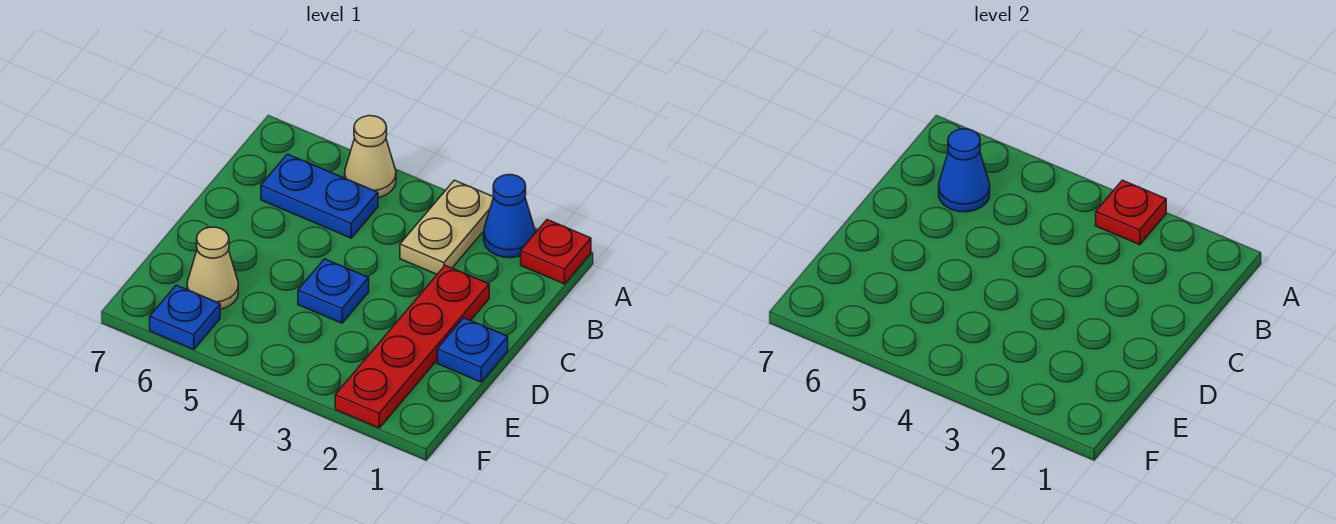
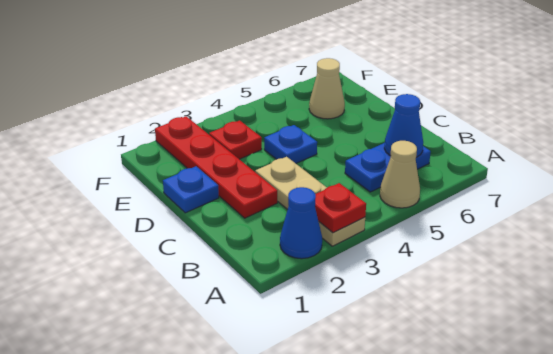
red 1x1 plate [521,220,591,284] -> red 1x1 plate moved to [209,121,262,159]
tan 1x2 plate [400,180,493,274] -> tan 1x3 plate [255,157,365,246]
blue 1x1 plate [150,285,220,350] -> none

